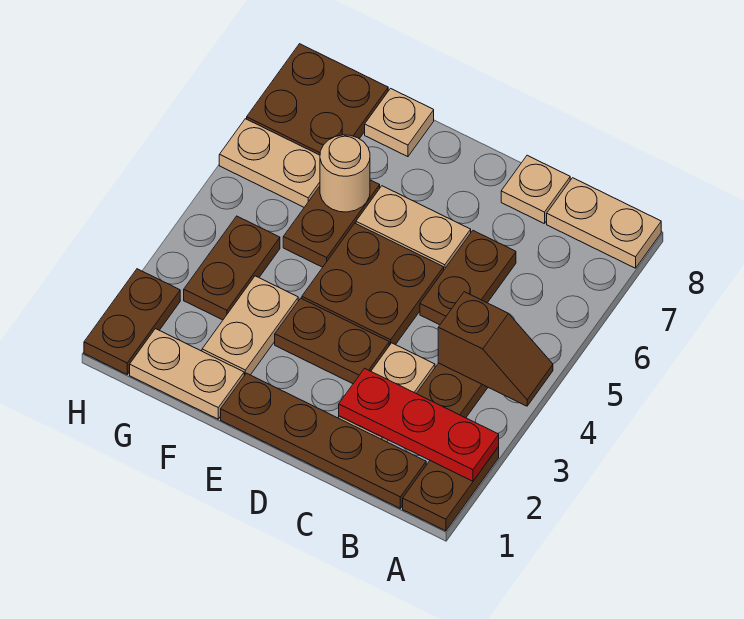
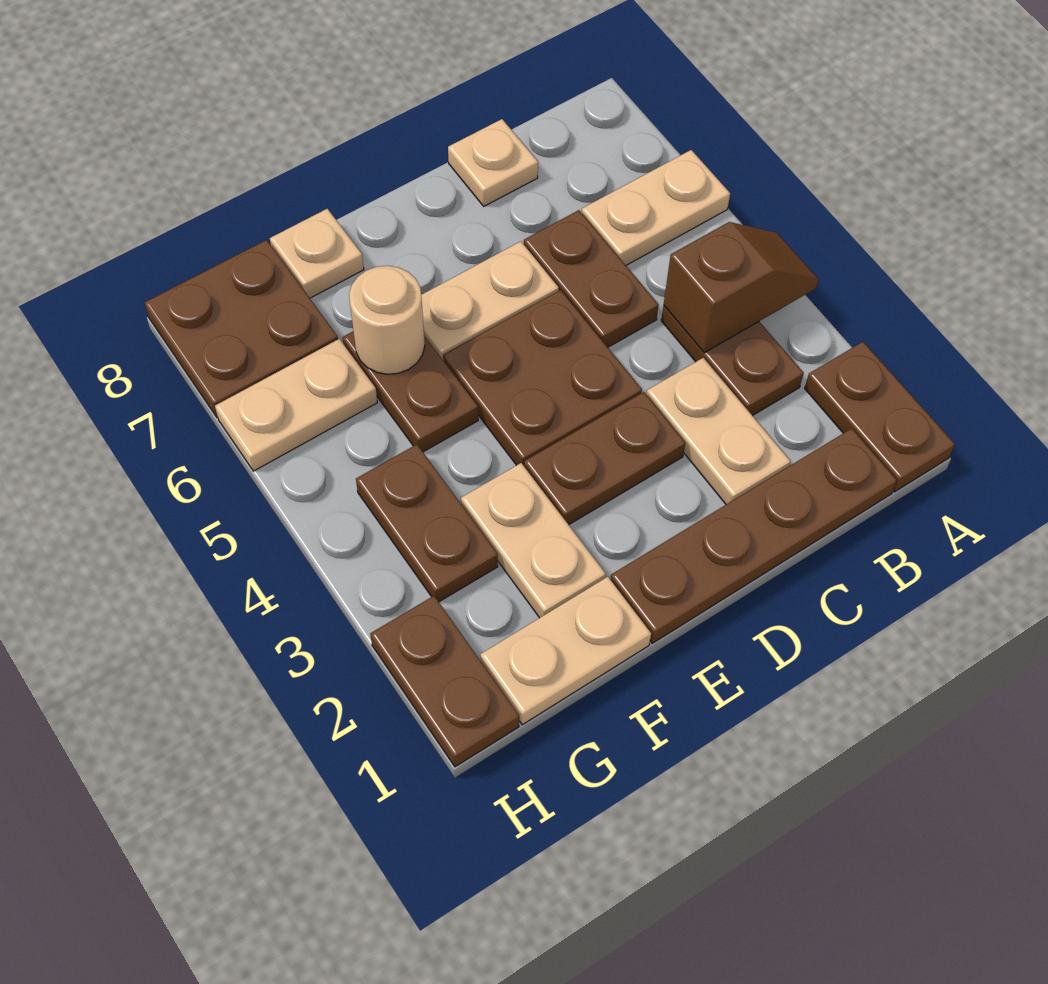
red 1x3 plate [339,368,499,481] -> none
tan 1x2 plate [547,178,661,268] -> tan 1x2 plate moved to [581,150,730,265]

